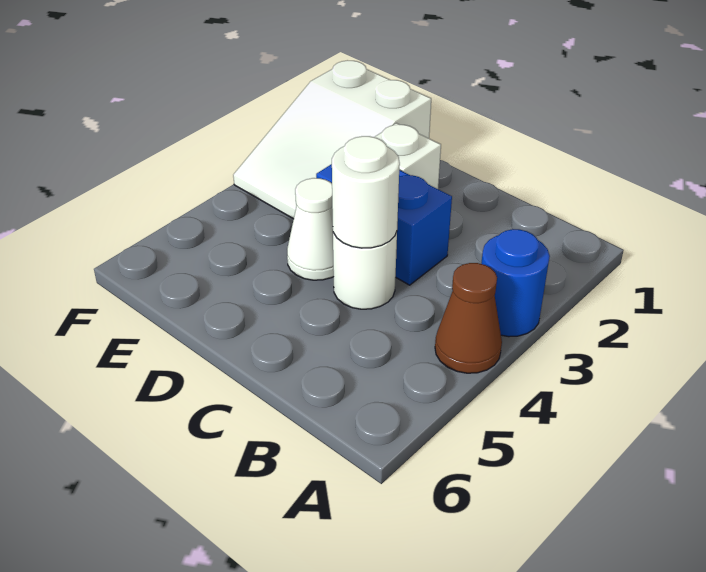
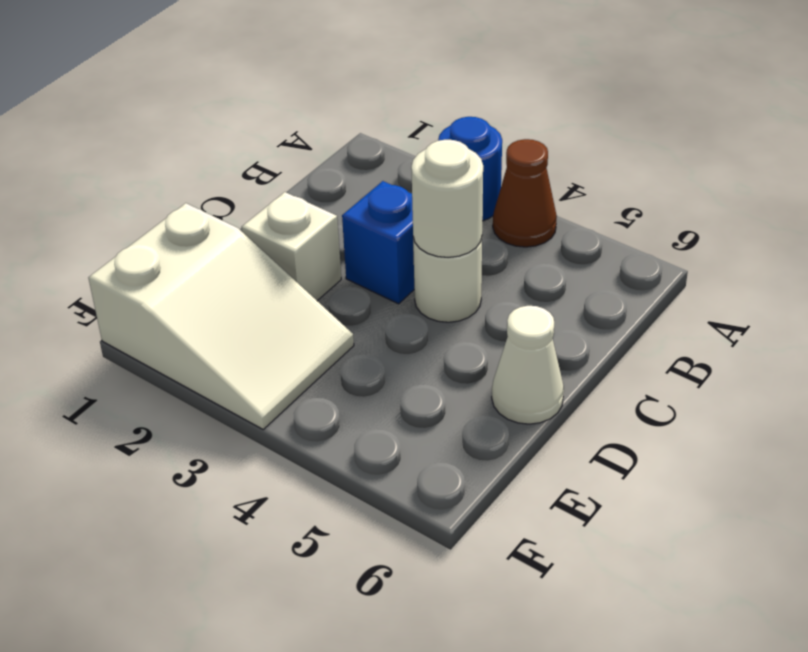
blue 1x2 brick [316,164,452,285] -> blue 1x1 brick [342,181,414,304]
white 1x1 cone [287,178,334,280] -> white 1x1 cone moved to [492,306,564,424]

